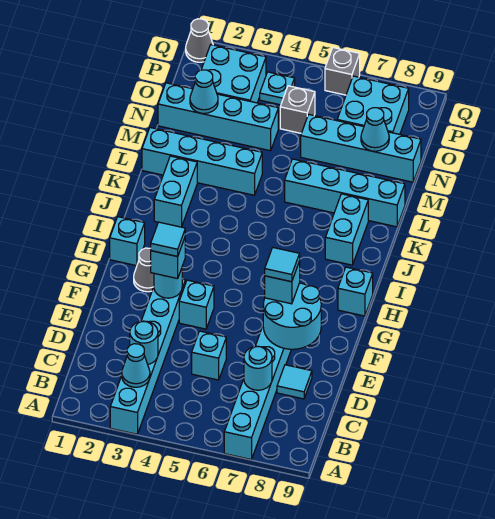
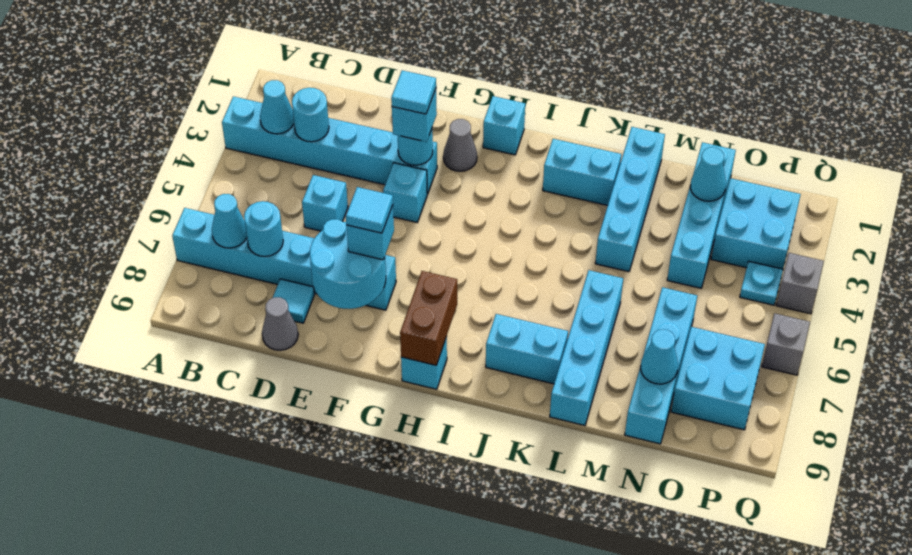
none -> cyan 1x1 cone [212,194,247,248]
none -> brown 1x2 brick [400,271,457,365]
grey 1x1 brick [280,86,315,133] -> grey 1x1 brick moved to [776,253,824,314]
grey 1x1 cone [186,19,213,62] -> grey 1x1 cone moved to [262,297,298,350]

